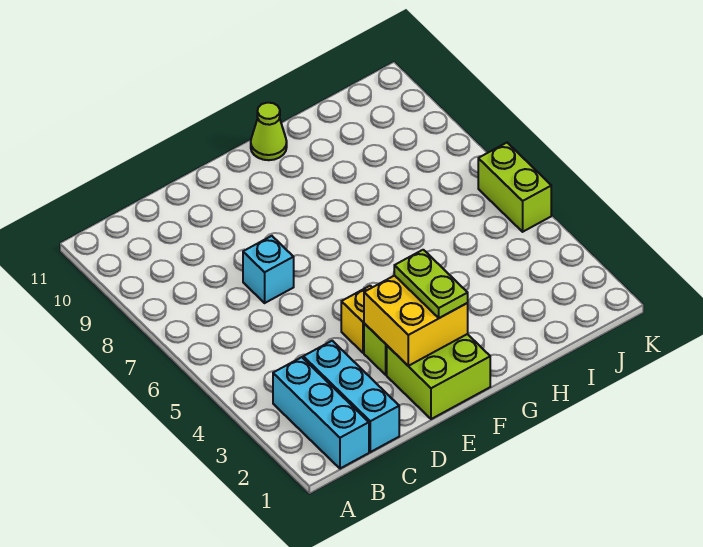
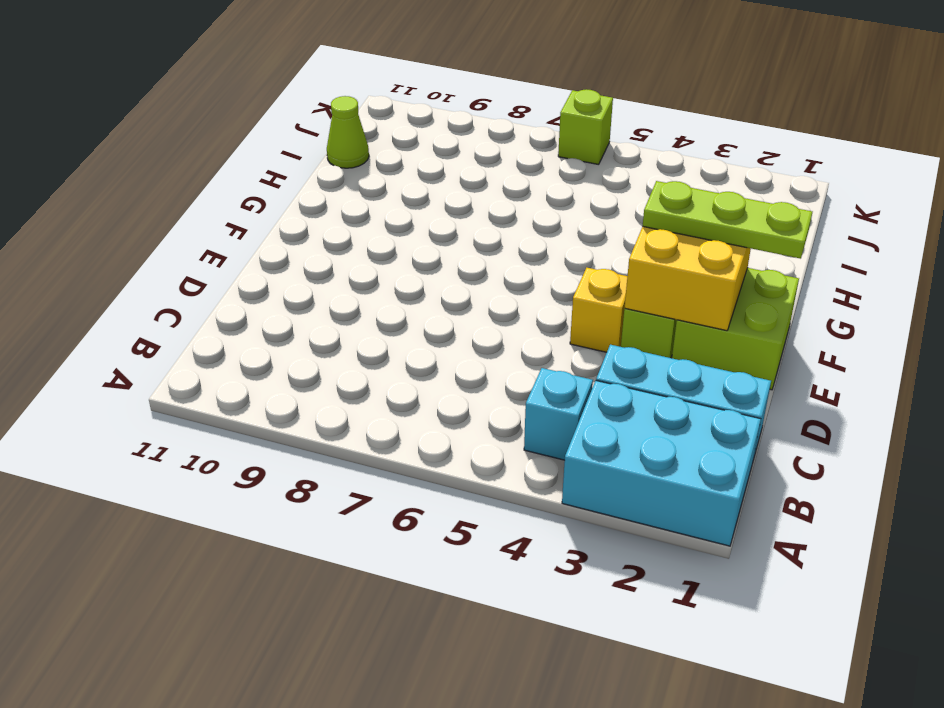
cyan 1x3 brick [273,357,369,469] -> cyan 2x3 brick [562,381,761,546]
cyan 1x1 brick [243,236,294,303] -> cyan 1x1 brick moved to [524,368,593,460]
lime 1x2 plate [394,250,468,318] -> lime 1x3 plate [643,181,812,259]
lime 1x1 cone [251,103,287,160] -> lime 1x1 cone moved to [327,96,369,168]
lime 1x2 brick [478,143,551,232] -> lime 1x1 brick [558,89,613,165]

